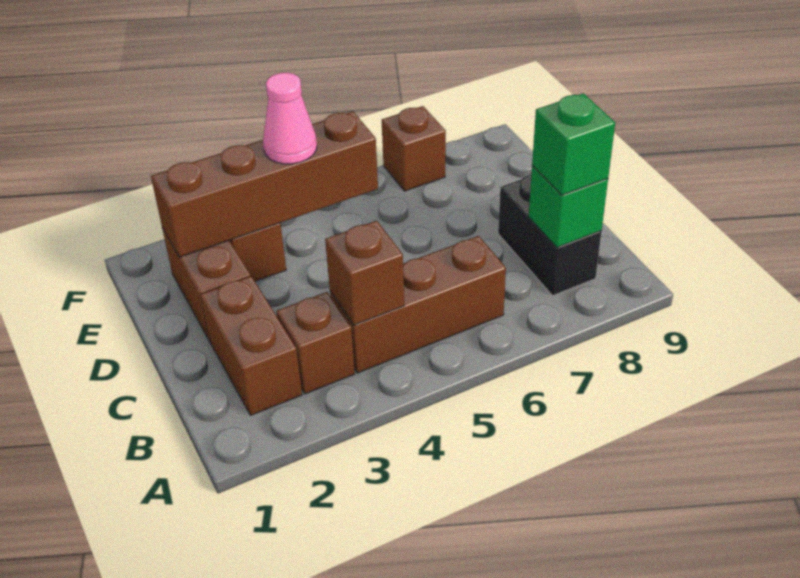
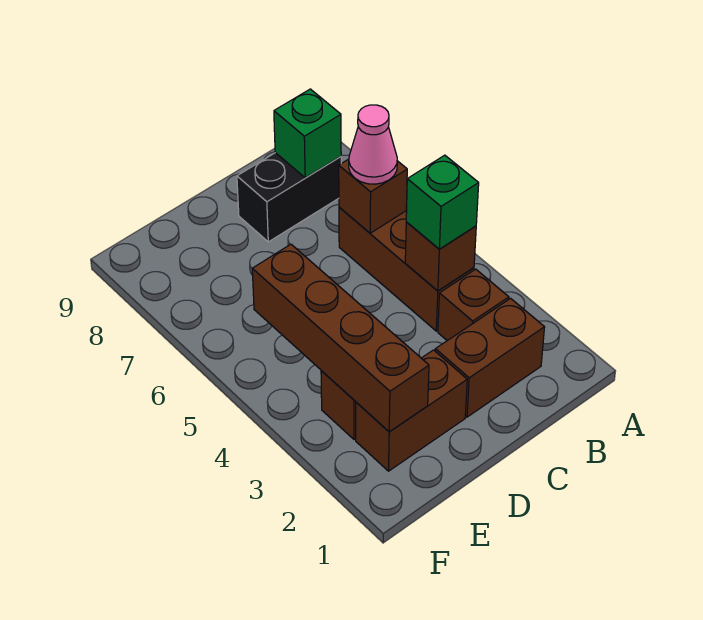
green 1x1 brick [532,93,615,195] -> green 1x1 brick moved to [406,155,479,249]
pink 1x1 cone [263,73,317,164] -> pink 1x1 cone moved to [349,105,397,184]
brown 1x1 brick [382,106,446,191] -> brown 1x1 brick moved to [339,159,407,233]

